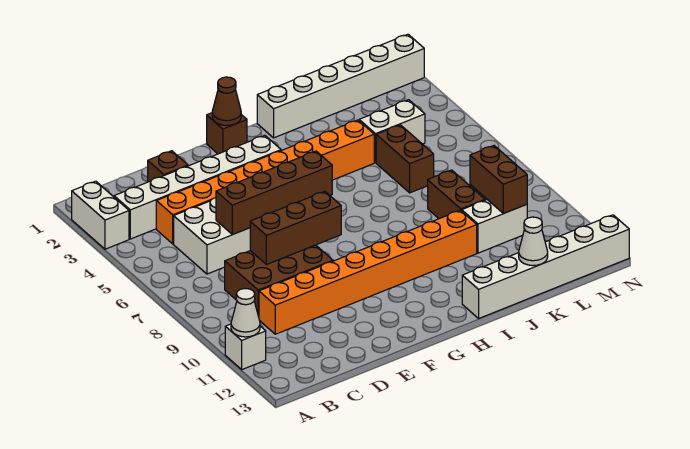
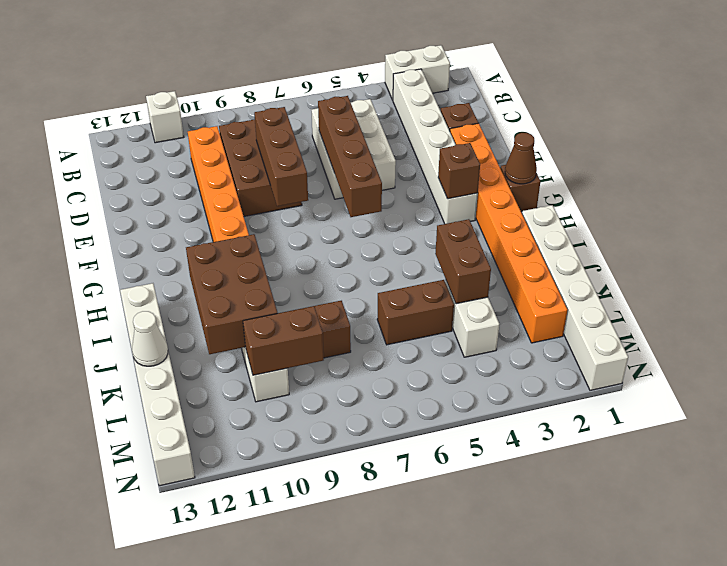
white 1x1 cone [231,289,260,337] -> none
orange 1x8 brick [156,120,374,244] -> orange 1x8 brick moved to [450,123,567,343]
none -> brown 1x1 brick [438,143,480,199]
none -> brown 2x3 brick [186,234,278,354]
none -> brown 1x2 brick [435,219,491,304]

